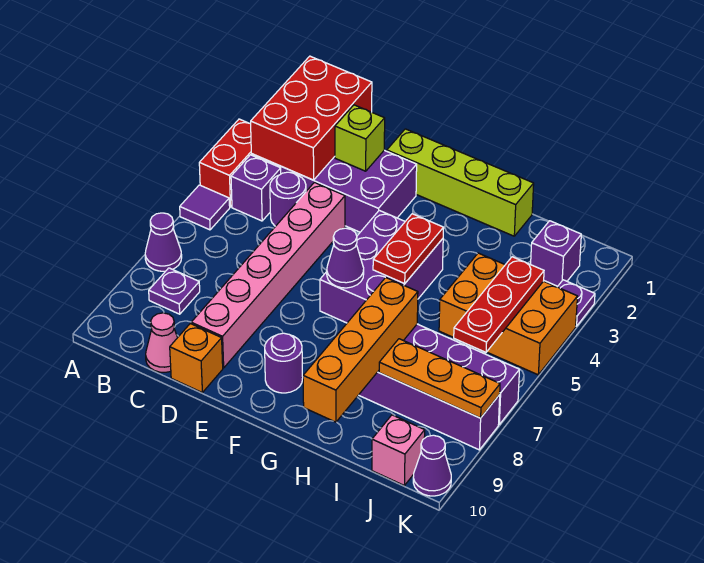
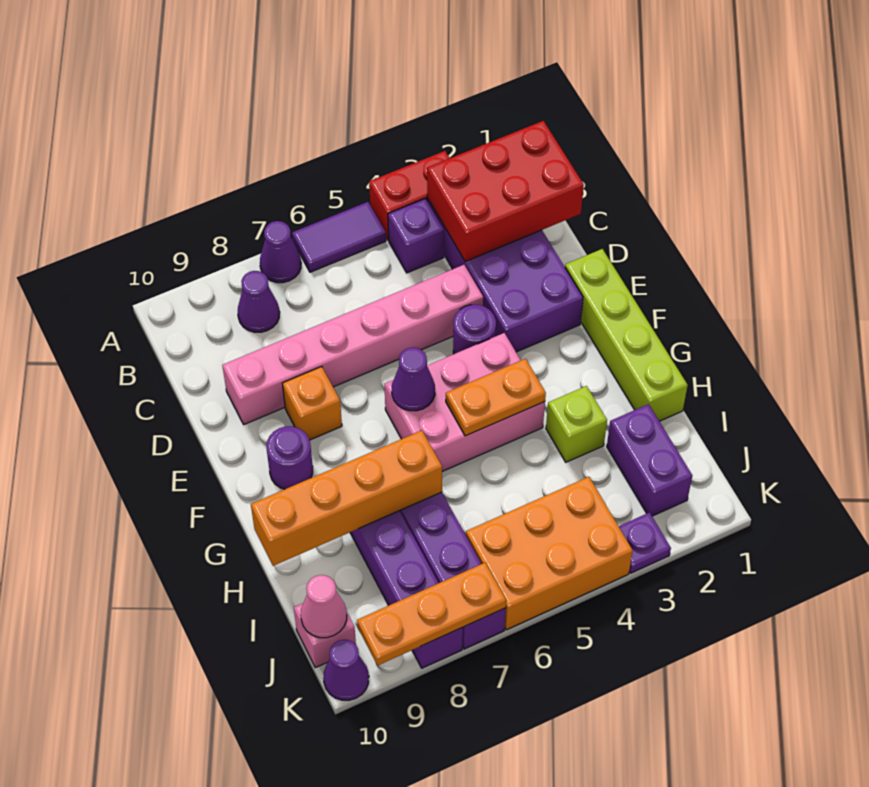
purple 1x1 tile [180,185,230,230] -> purple 1x2 tile [292,202,386,272]
purple 1x1 plate [149,268,200,314] -> purple 1x1 cone [238,271,280,332]
purple 1x1 round brick [270,172,306,226] -> purple 1x1 round brick moved to [453,305,496,354]
pink 1x1 cone [146,313,177,372] -> pink 1x1 cone moved to [301,575,347,638]
lime 1x1 brick [335,105,385,171] -> lime 1x1 brick moved to [546,386,607,462]
orange 1x1 brick [170,324,223,392] -> orange 1x1 brick moved to [282,367,342,440]
purple 2x3 brick [320,210,443,323] -> pink 2x3 brick [384,333,545,471]
red 1x2 plate [373,214,444,283] -> orange 1x2 plate [446,359,546,436]
orange 2x3 brick [439,253,578,375] -> orange 2x3 brick turned to [466,477,633,630]
orange 1x3 plate [379,339,500,418] -> orange 1x3 plate turned to [357,563,506,666]
purple 1x1 brick [531,221,581,286] -> purple 1x2 brick [607,404,692,516]
red 1x3 plate [454,257,544,352] -> none

